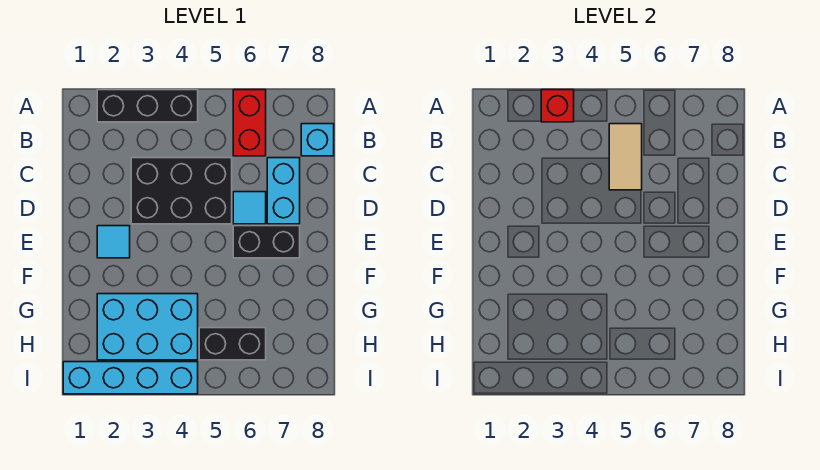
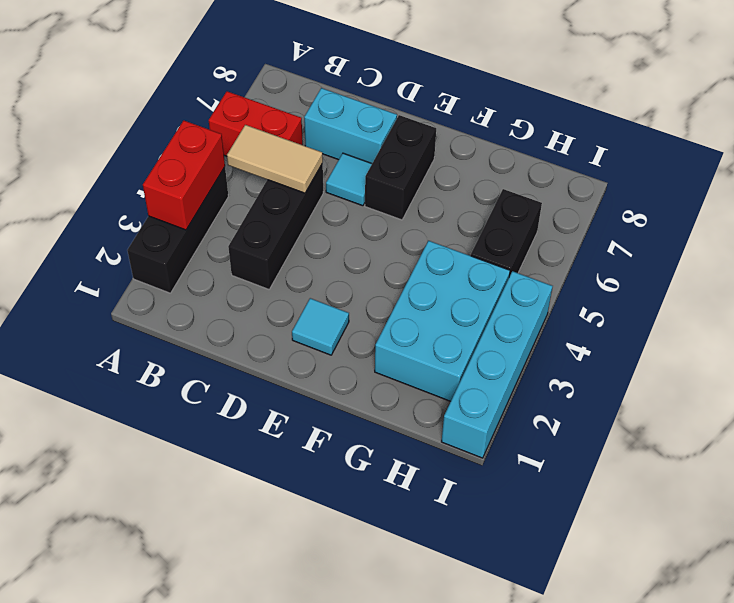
red 1x1 brick [541,90,574,122] -> red 1x2 brick [143,120,225,230]
cyan 1x1 brick [301,124,334,156] -> none
black 2x3 brick [131,158,232,224] -> black 1x3 brick [228,163,323,289]

